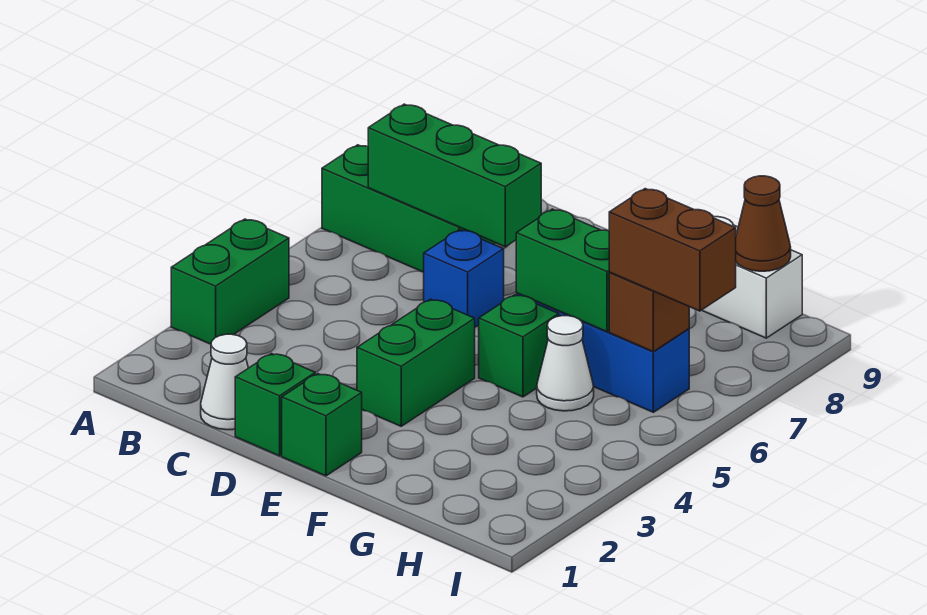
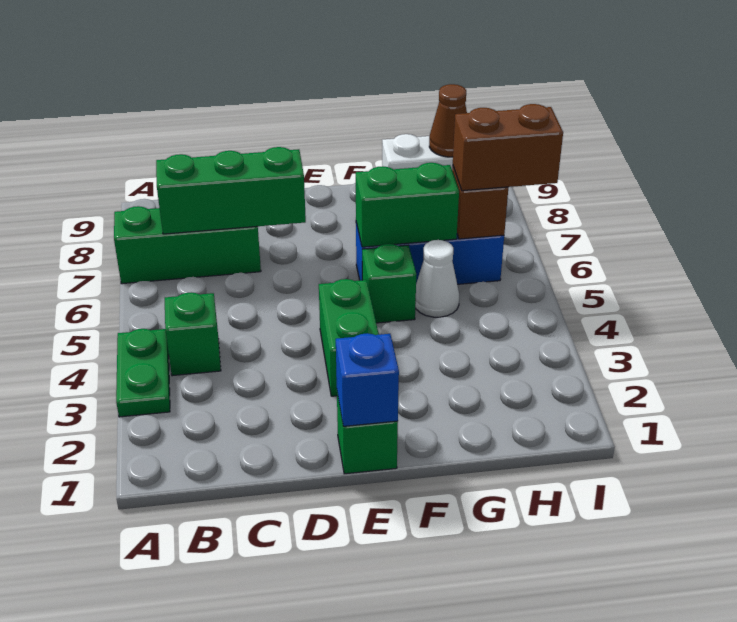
green 1x2 brick [171,219,289,344] -> green 1x2 plate [116,329,170,417]
white 1x1 cone [201,334,248,430] -> none
green 1x1 brick [235,353,315,456] -> green 1x1 brick moved to [165,293,221,376]
blue 1x1 brick [424,230,504,327] -> blue 1x1 brick moved to [336,333,399,426]

